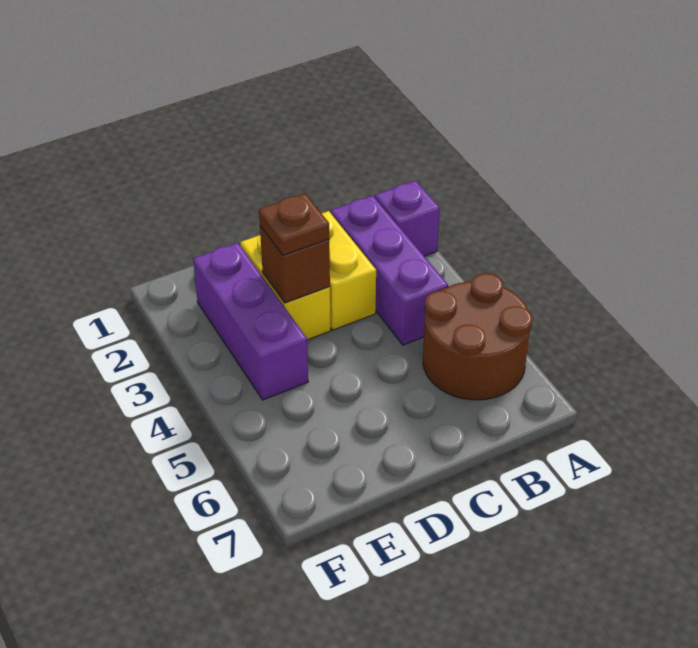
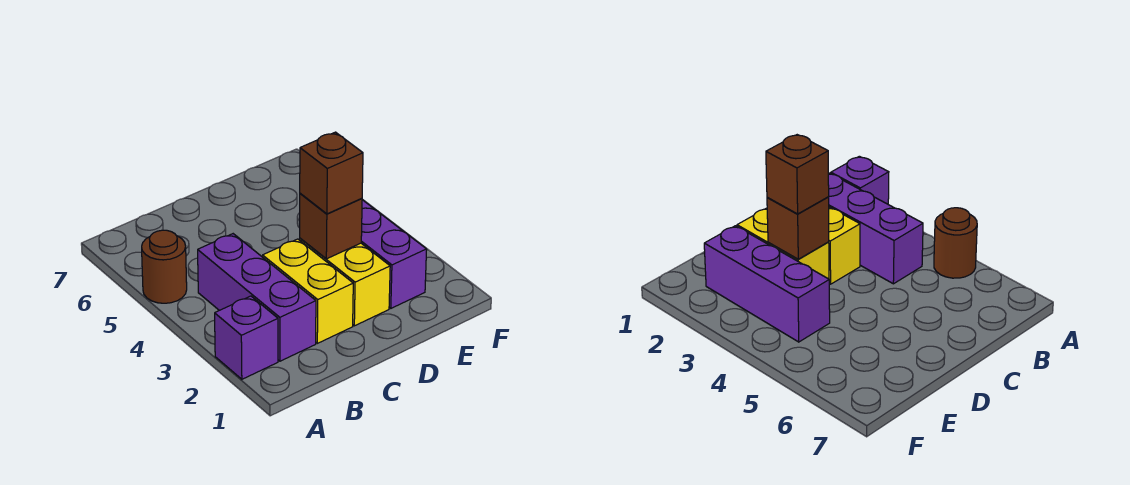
brown 2x2 round brick [423,273,532,400] -> brown 1x1 round brick [142,230,187,303]
brown 1x1 plate [259,193,329,255] -> brown 1x1 brick [300,132,363,214]

